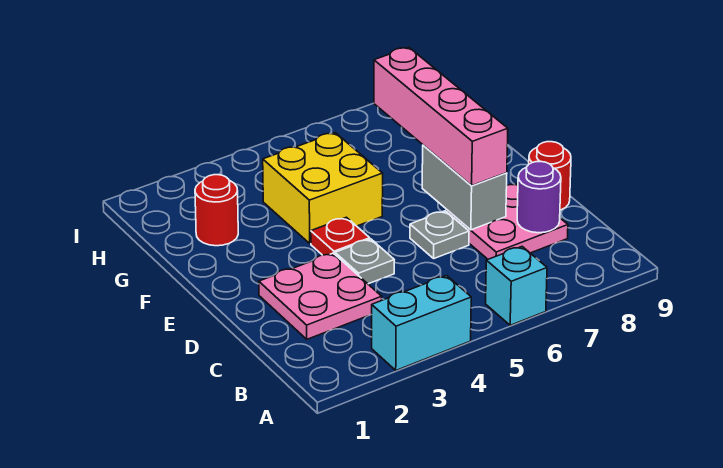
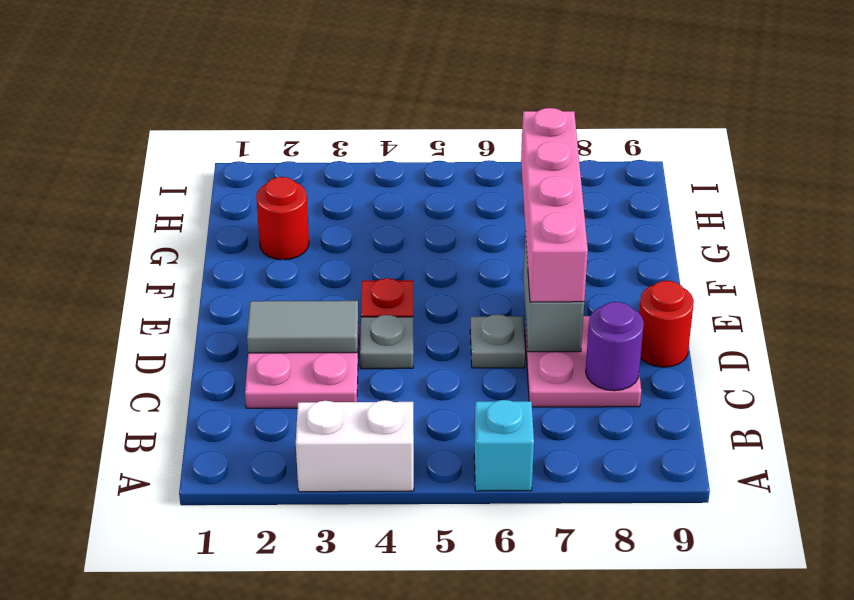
cyan 1x2 brick [372,276,471,370] -> white 1x2 brick [296,400,414,492]
none -> grey 1x2 tile [247,301,358,353]
yellow 2x2 brick [263,133,383,244] -> none

